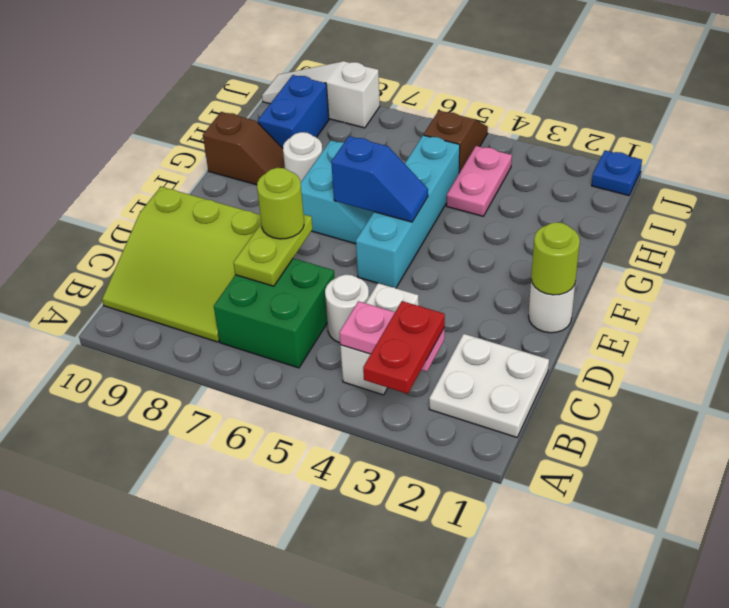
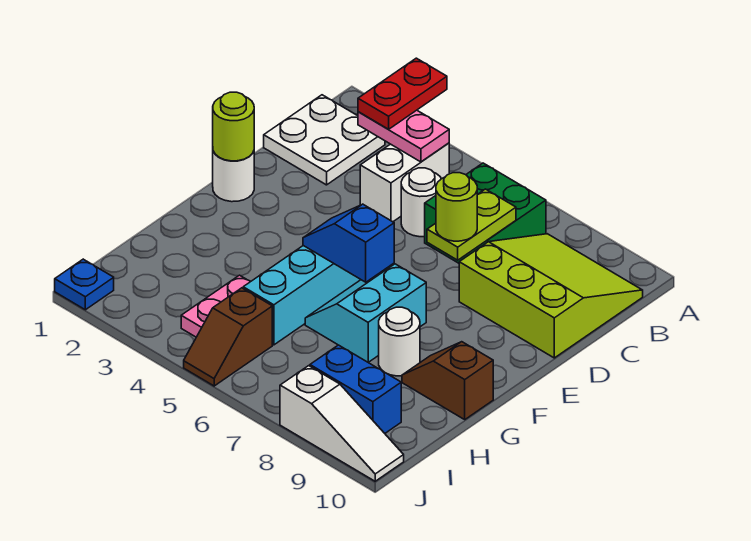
blue 1x2 brick [258,75,329,148] -> blue 1x2 brick turned to [310,345,401,433]

